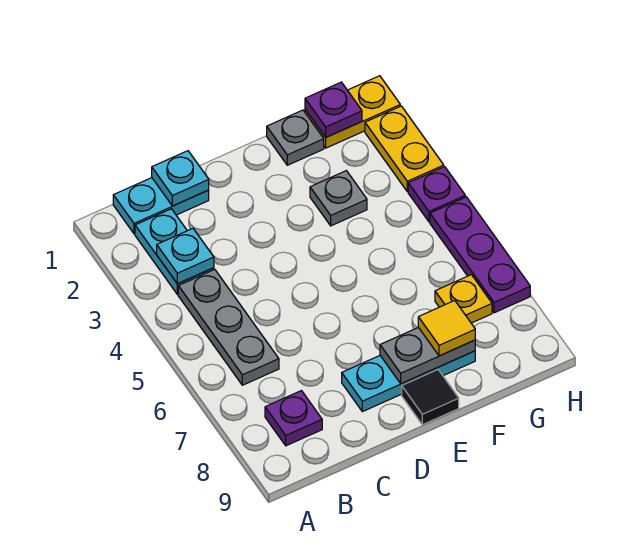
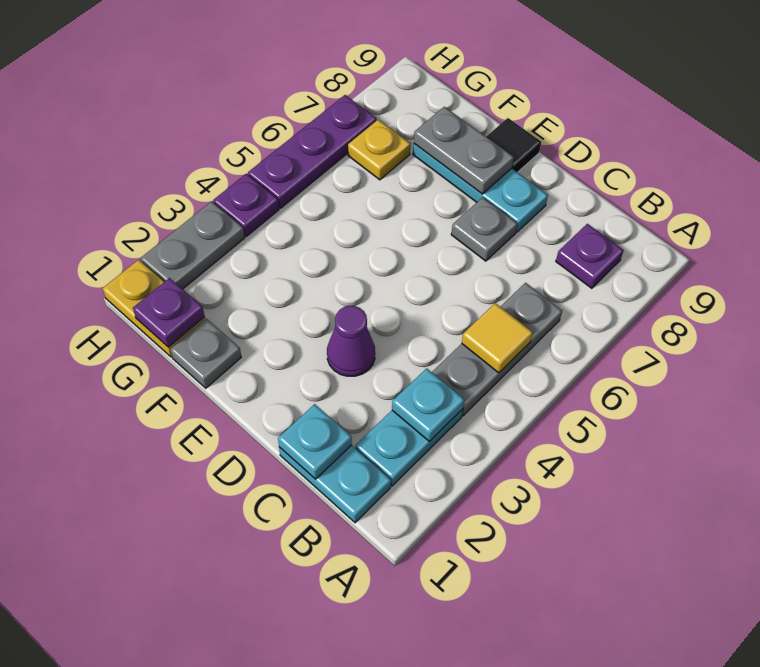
none -> purple 1x1 cone [327,306,375,376]
grey 1x1 plate [310,171,367,226] -> grey 1x1 plate moved to [451,197,517,261]
yellow 1x1 tile [418,301,475,356] -> yellow 1x1 tile moved to [462,303,533,373]
yellow 1x2 plate [365,106,444,192] -> grey 1x2 plate [141,202,245,289]

